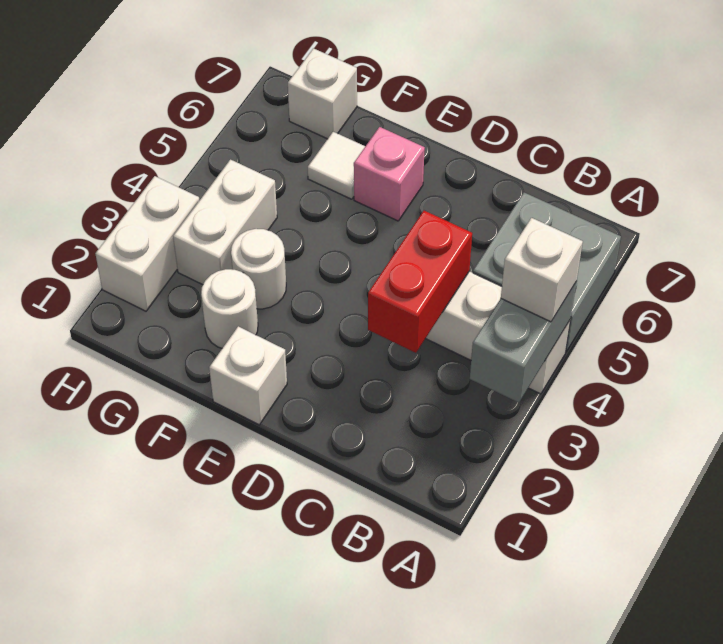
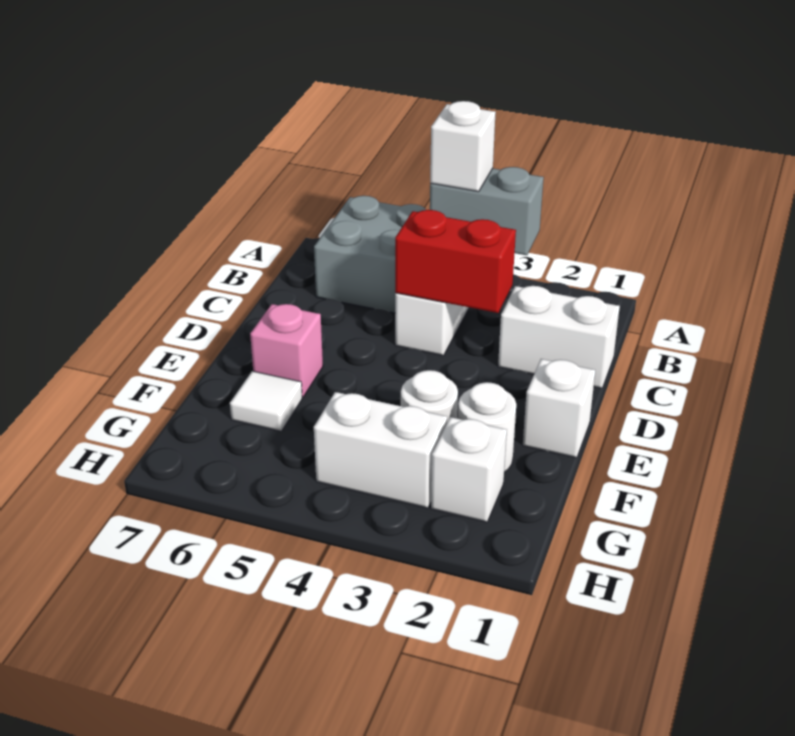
white 1x1 brick [288,48,357,139] -> white 1x1 brick moved to [431,417,507,522]
white 1x2 brick [95,176,199,311] -> white 1x2 brick moved to [498,286,620,388]

